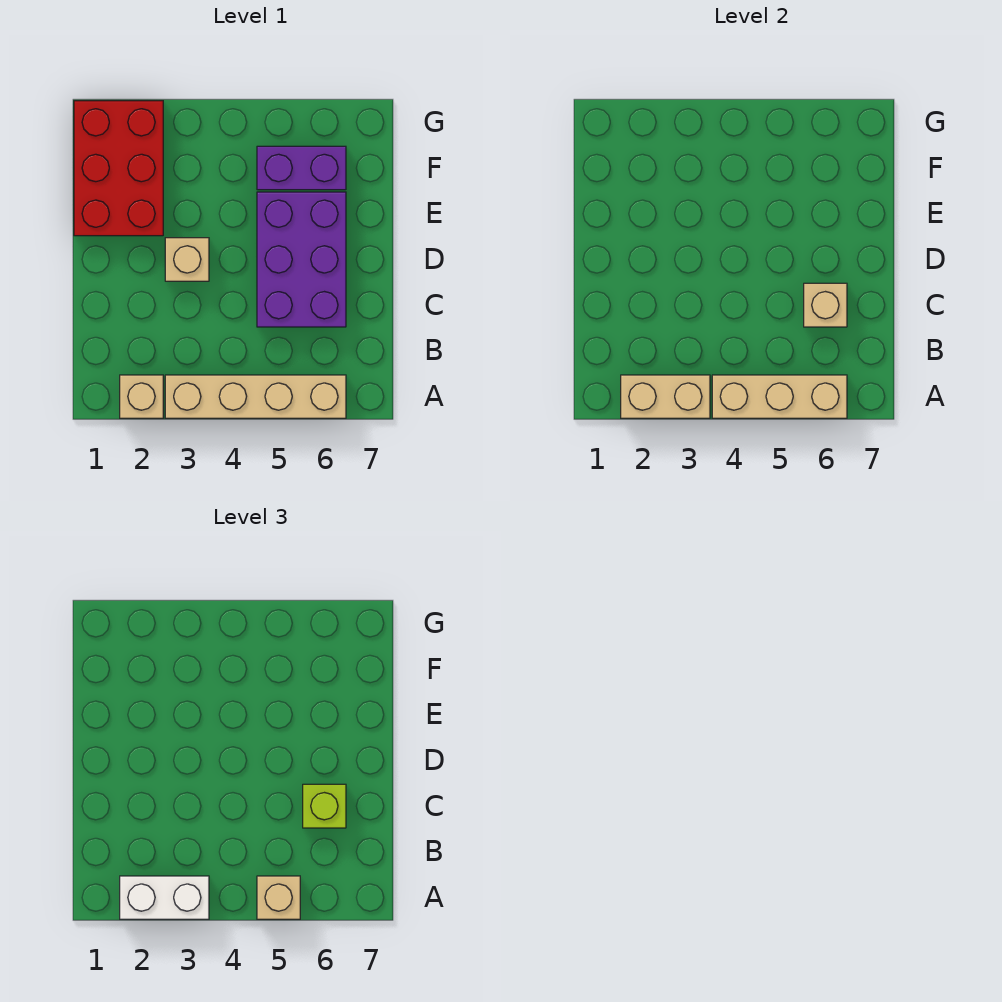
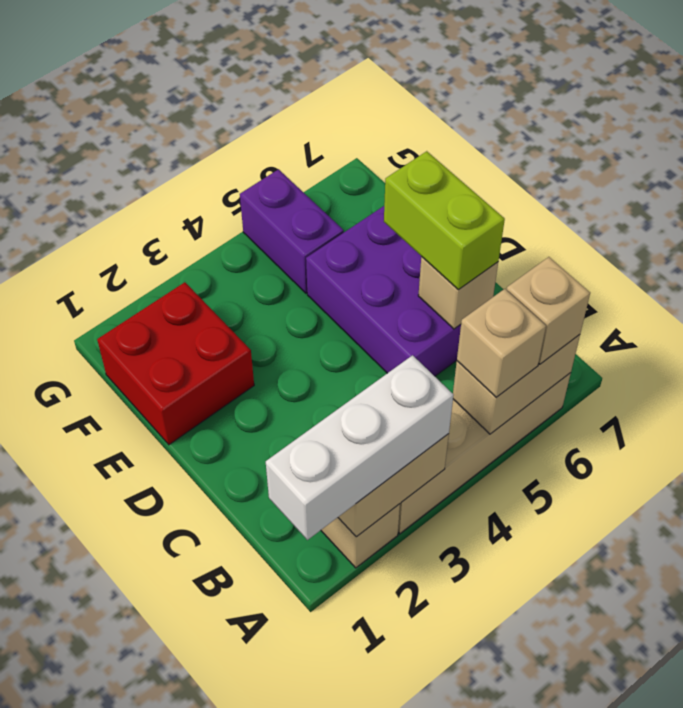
white 1x2 brick [120,876,209,919] -> white 1x3 brick [266,355,454,540]
tan 1x3 brick [712,375,847,418] -> tan 1x2 brick [453,335,580,434]
lime 1x1 brick [303,784,346,828] -> lime 1x2 brick [384,151,505,290]
tan 1x1 brick [165,238,209,281] -> tan 1x1 brick moved to [507,257,590,364]
red 2x3 brick [74,101,163,236] -> red 2x2 brick [97,282,254,445]
purple 1x2 brick [257,146,346,190] -> purple 1x2 brick turned to [240,169,344,293]

